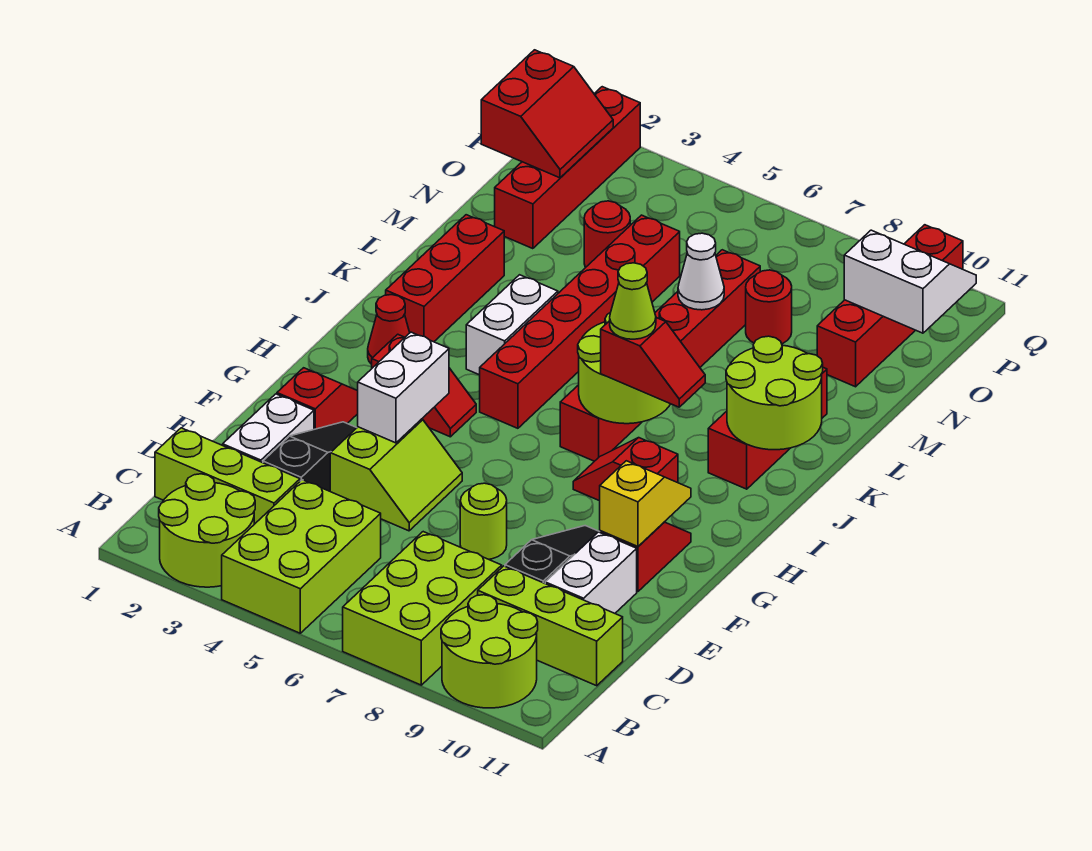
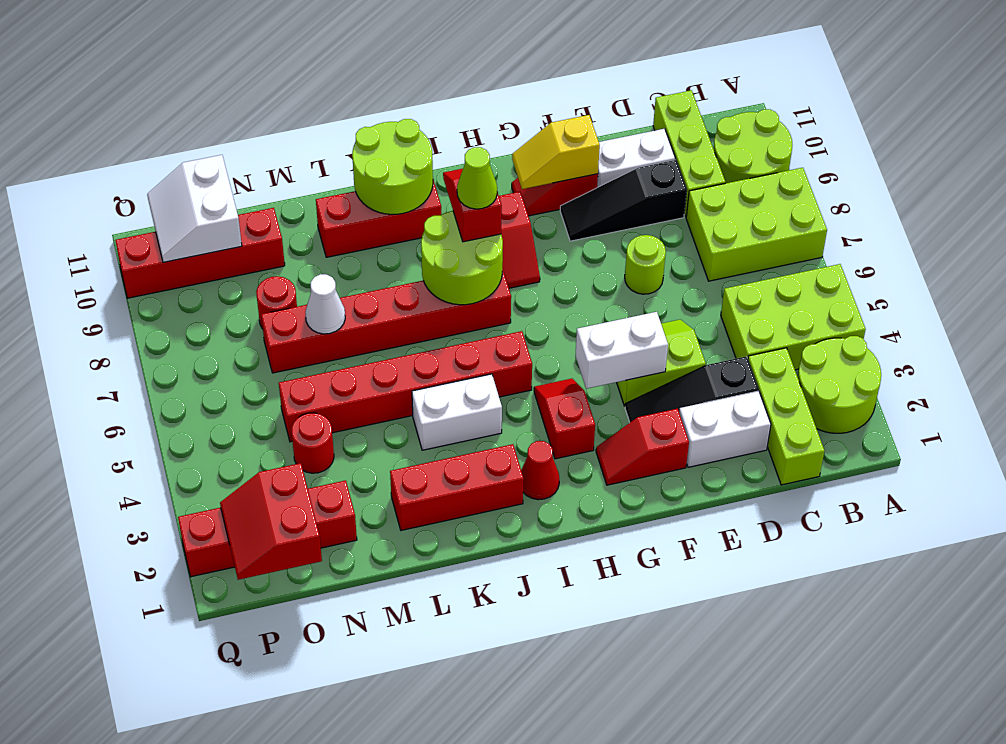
red 2x2 slope [481,50,613,178] -> red 2x2 slope turned to [220,463,322,580]

